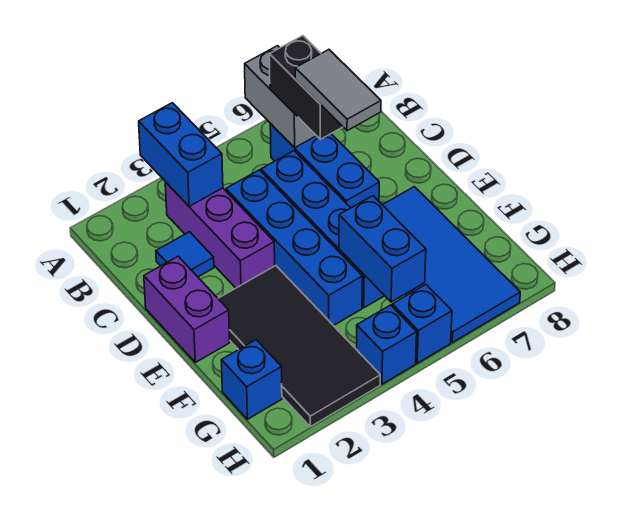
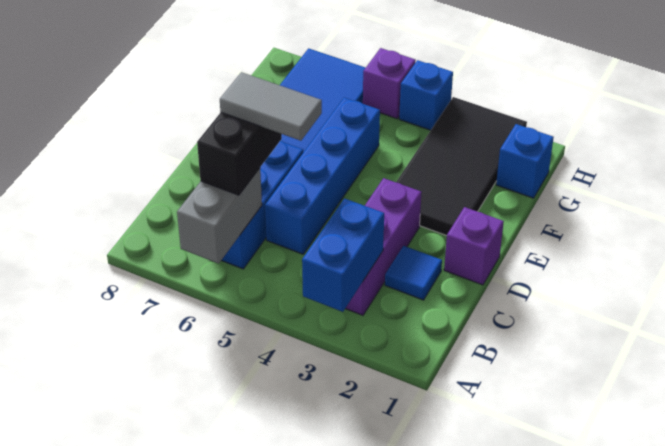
blue 1x4 brick [226,170,363,326] -> none
grey 1x2 tile [295,50,381,131] -> grey 1x2 tile turned to [220,72,322,141]
purple 1x2 brick [144,256,230,362] -> purple 1x1 brick [444,207,504,285]
blue 1x2 brick [339,196,426,302] -> none
blue 1x1 brick [392,285,452,363] -> purple 1x1 brick [363,48,416,119]

